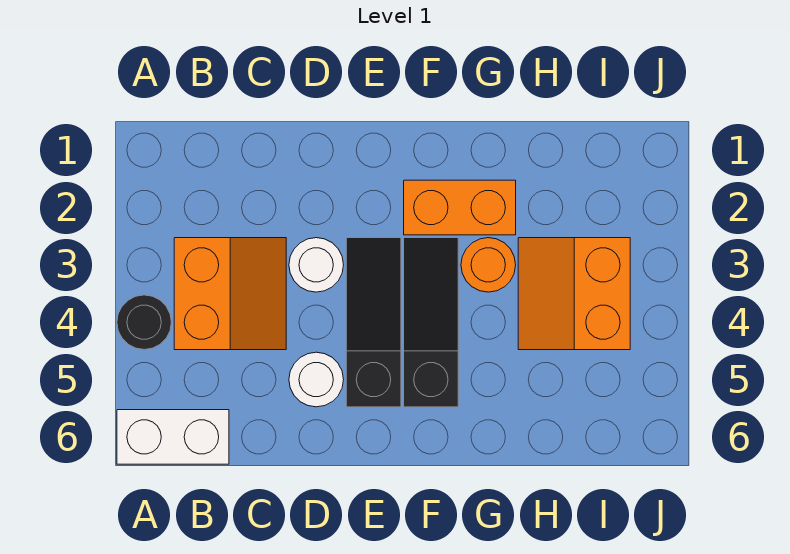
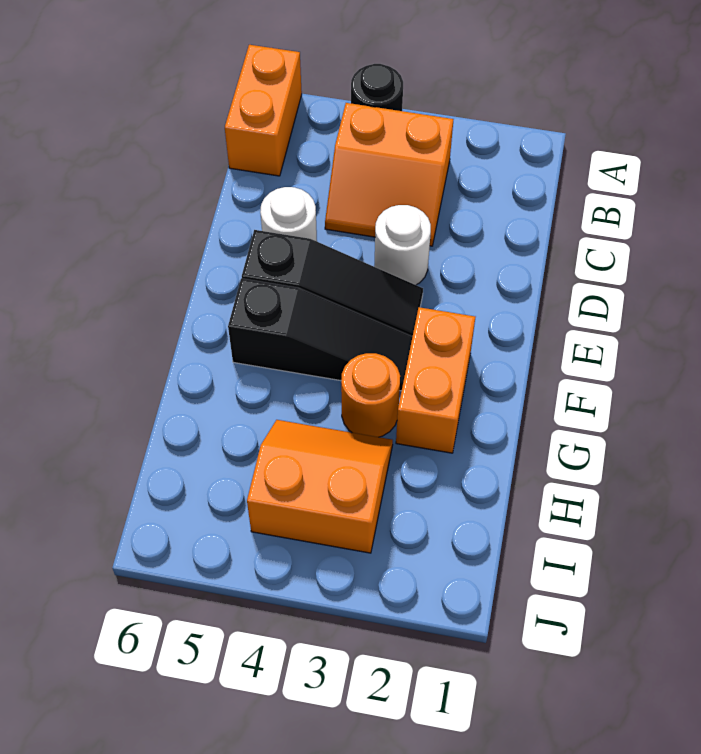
white 1x2 brick [117,410,229,464] -> orange 1x2 brick [225,45,302,176]

